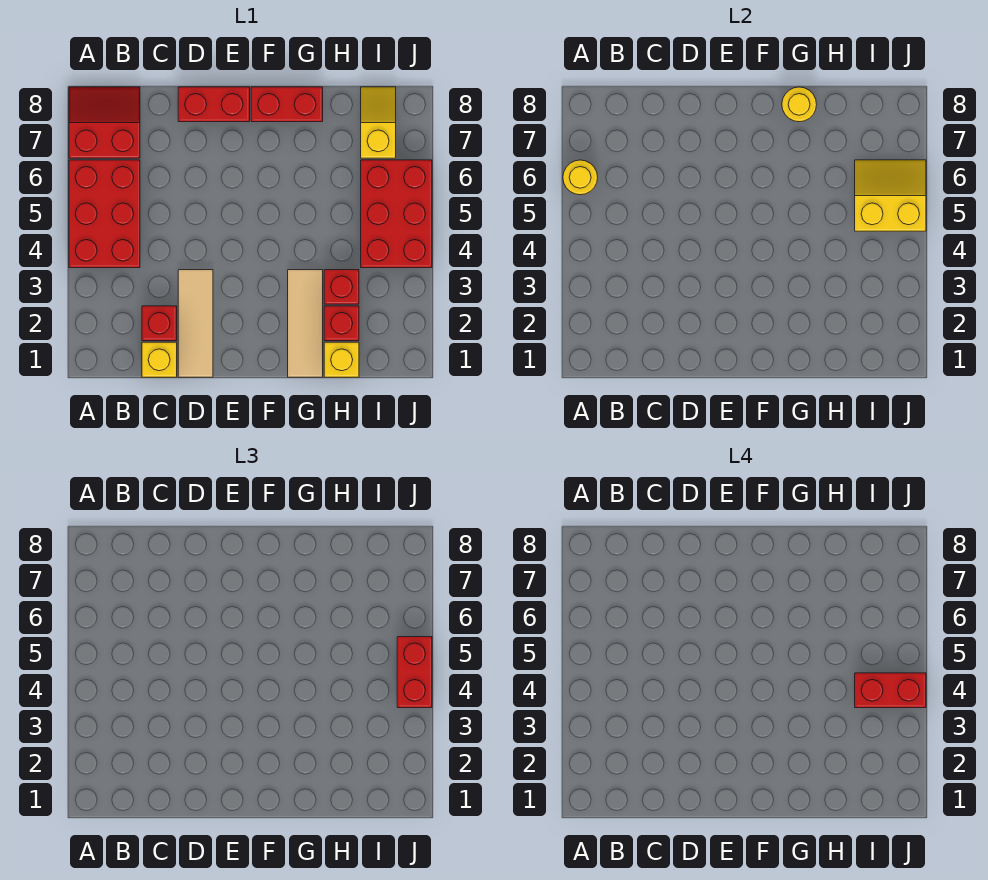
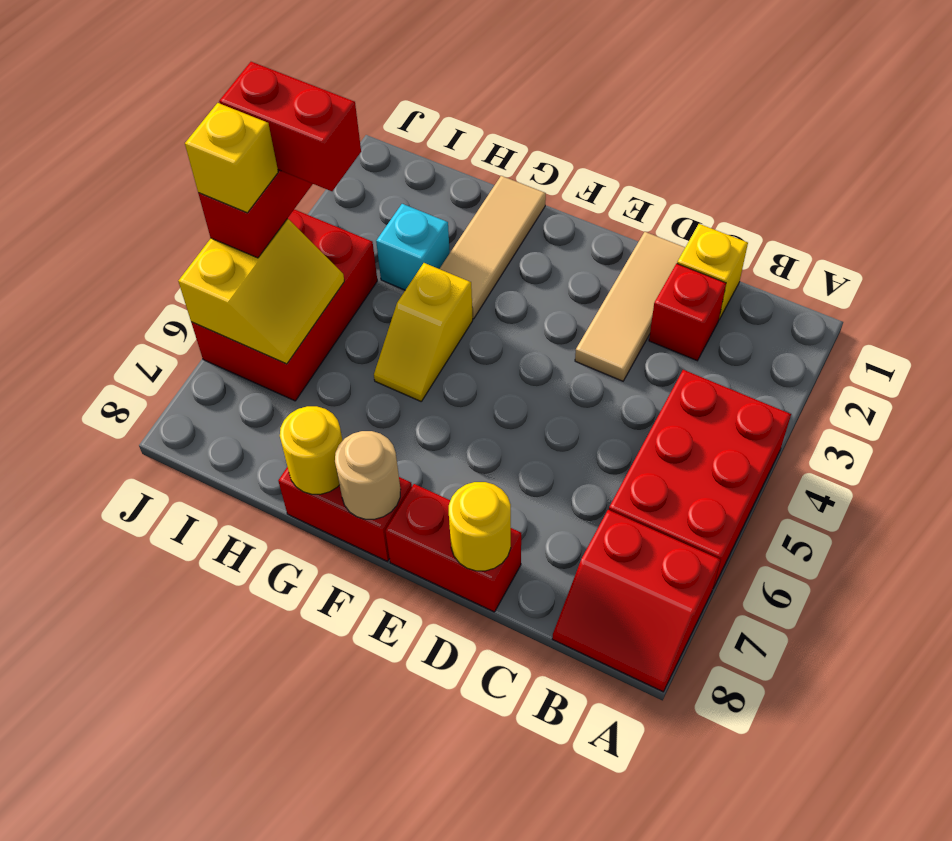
yellow 1x1 round brick [563,160,598,195] -> yellow 1x1 round brick moved to [449,482,511,571]
none -> tan 1x1 round brick [335,431,401,519]
yellow 1x1 brick [324,342,359,377] -> yellow 1x1 brick moved to [185,103,278,213]
red 1x1 brick [324,306,359,341] -> none
red 1x1 brick [324,270,359,304] -> cyan 1x1 brick [376,204,450,290]
yellow 2x2 slope [855,160,926,231] -> yellow 2x2 slope turned to [178,219,344,364]
yellow 1x2 slope [361,87,396,158] -> yellow 1x2 slope moved to [374,263,473,401]

